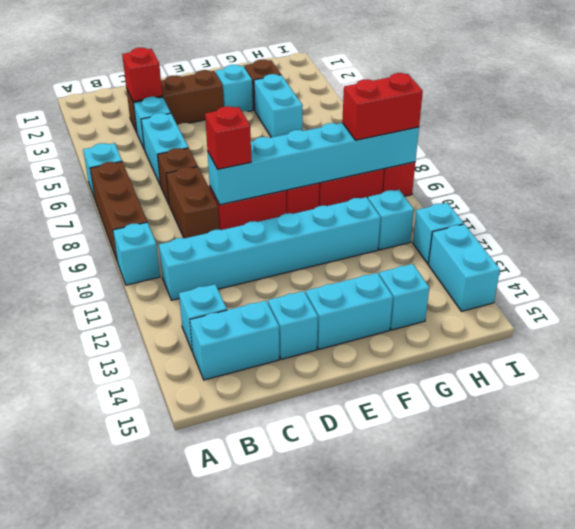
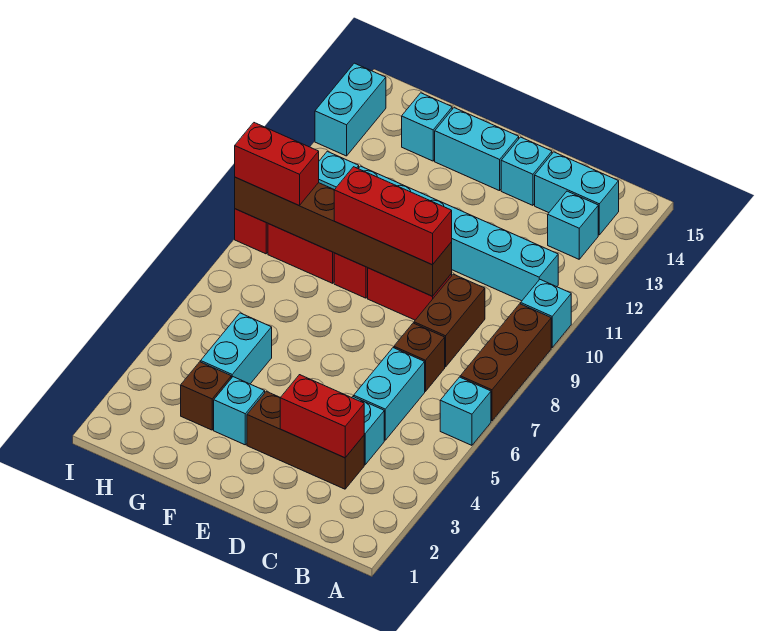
red 1x1 brick [122,48,162,102] -> red 1x2 brick [280,375,364,458]
cyan 1x6 brick [207,123,419,205] -> brown 1x6 brick [235,177,452,296]
red 1x1 brick [205,106,251,169] -> red 1x3 brick [334,167,452,265]
cyan 1x1 brick [413,203,464,264] -> none

